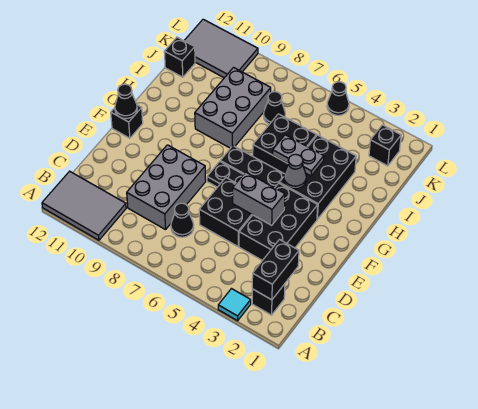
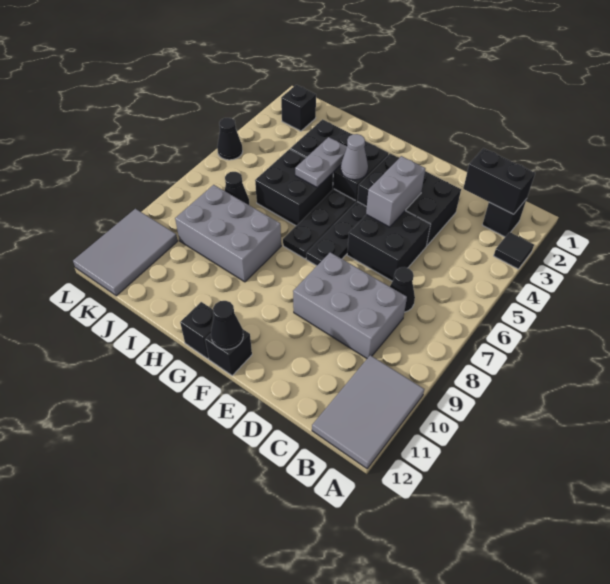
cyan 1x1 tile [218,289,251,321] -> black 1x1 tile [494,232,534,269]
black 1x1 brick [164,37,195,77] -> black 1x1 brick moved to [180,302,214,359]

